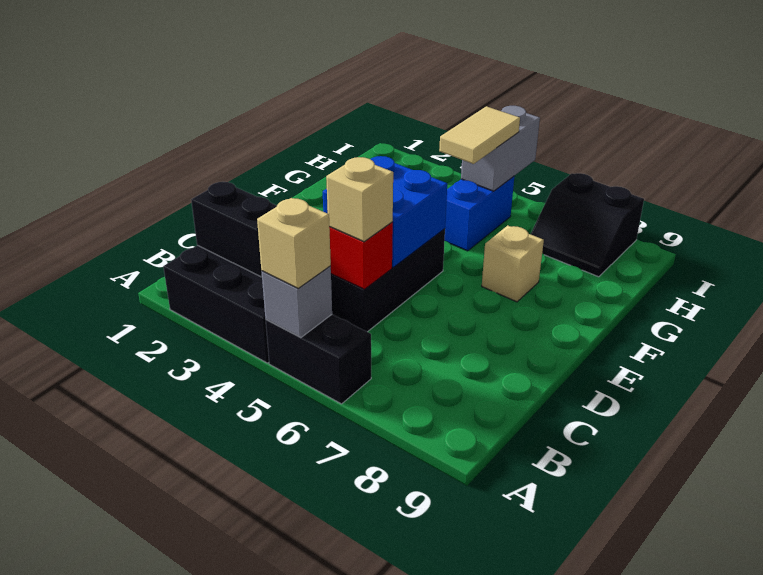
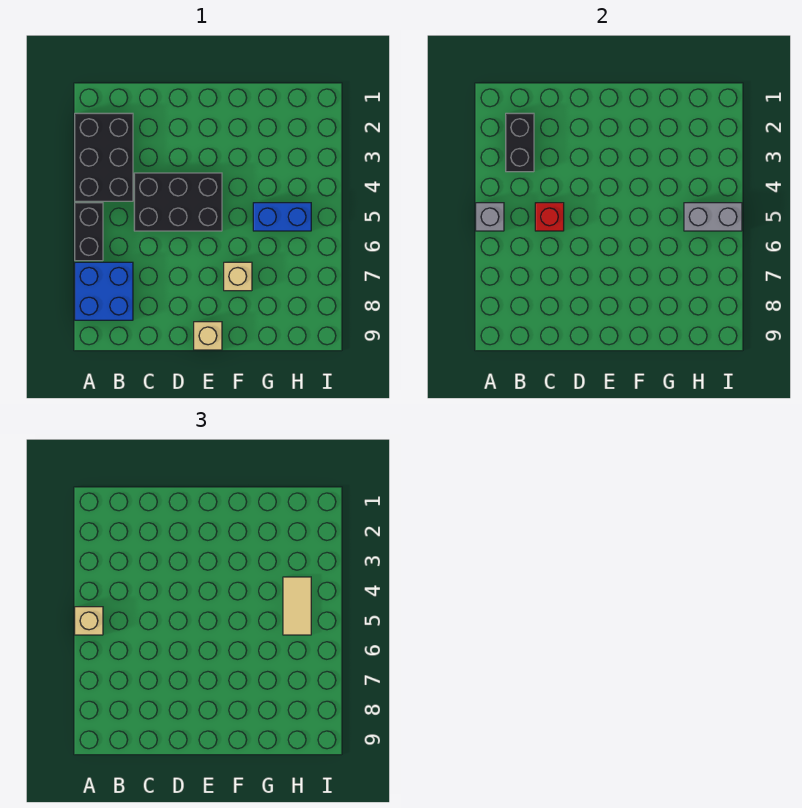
tan 1x1 brick [326,157,393,242] -> tan 1x1 brick moved to [194,322,222,350]
blue 2x2 brick [323,156,447,267] -> blue 2x2 brick moved to [75,262,133,320]
tan 1x2 tile [439,106,520,164] -> tan 1x2 tile turned to [283,577,311,635]
black 2x2 slope [531,173,644,277] -> none

